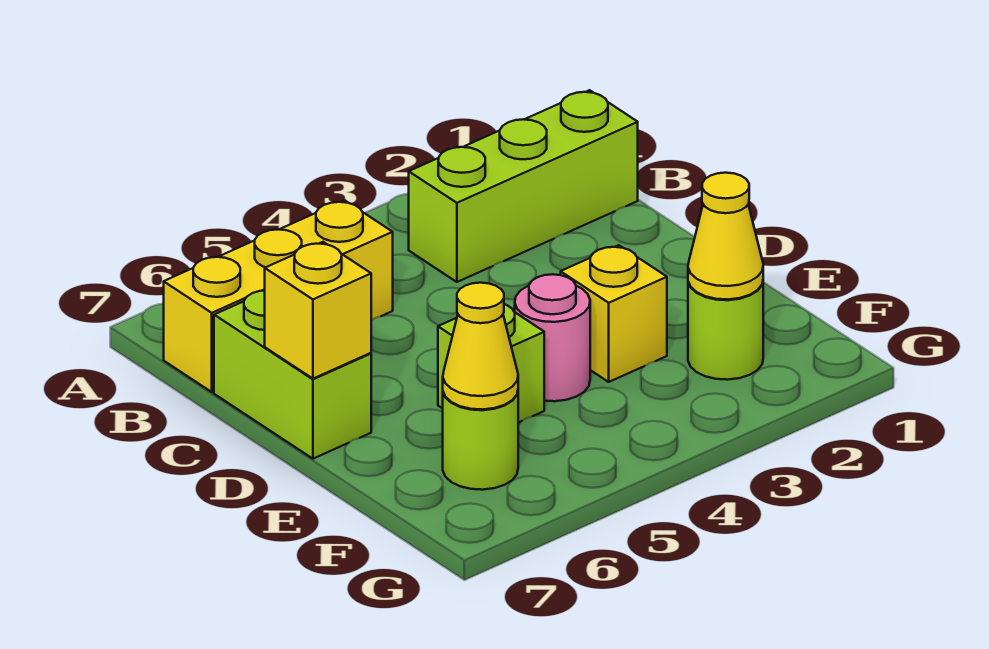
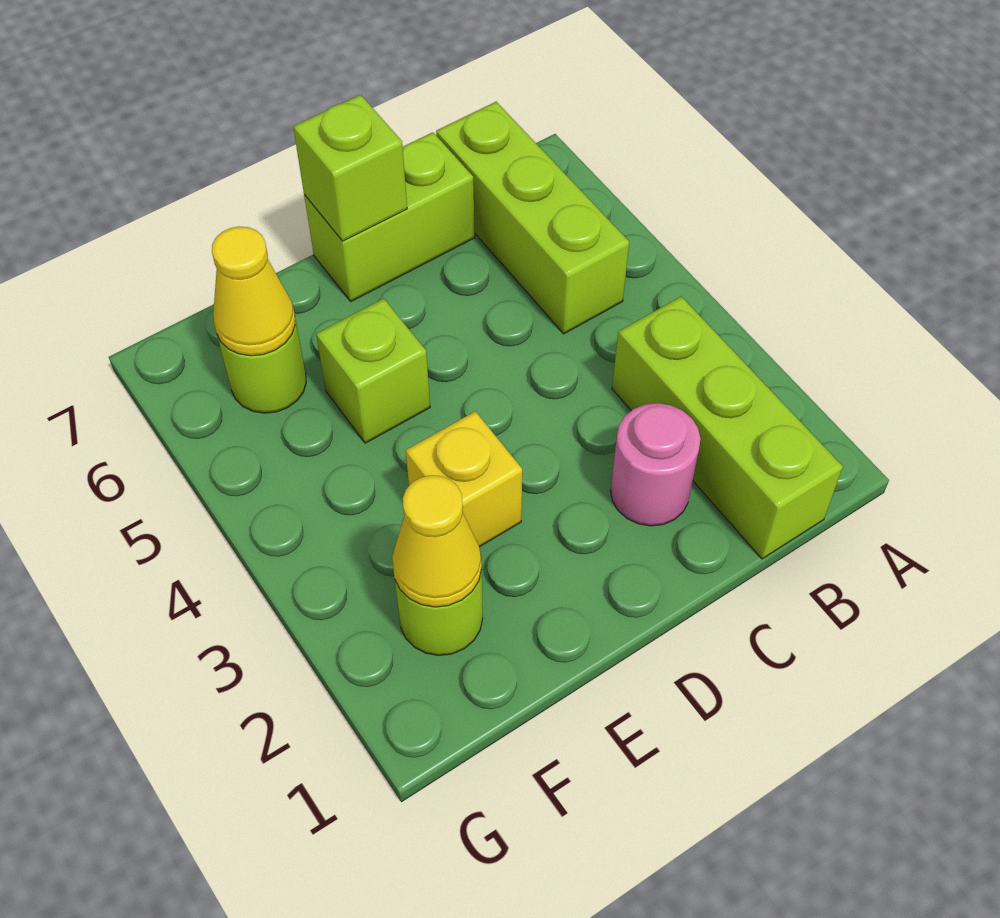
yellow 1x3 brick [164,200,393,392] -> lime 1x3 brick [436,102,629,334]
yellow 1x1 brick [265,242,371,379] -> lime 1x1 brick [293,95,407,241]
pink 1x1 round brick [515,274,590,401] -> pink 1x1 round brick moved to [610,403,701,526]

